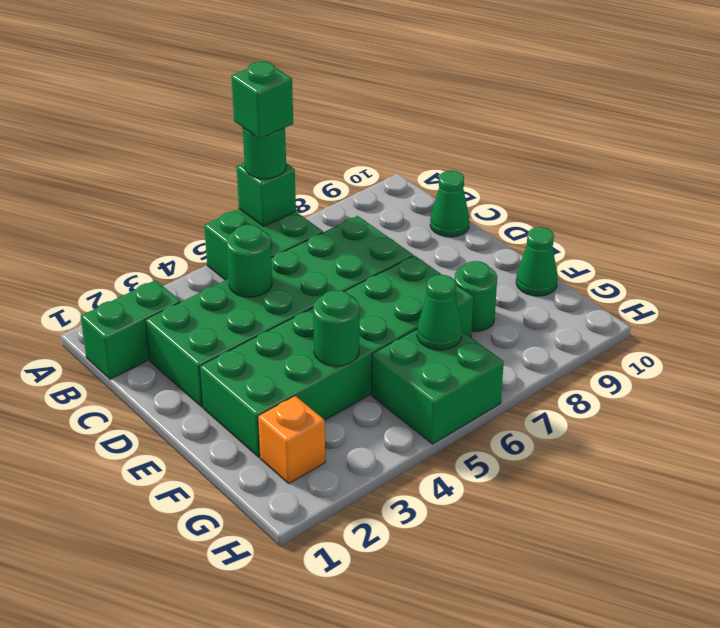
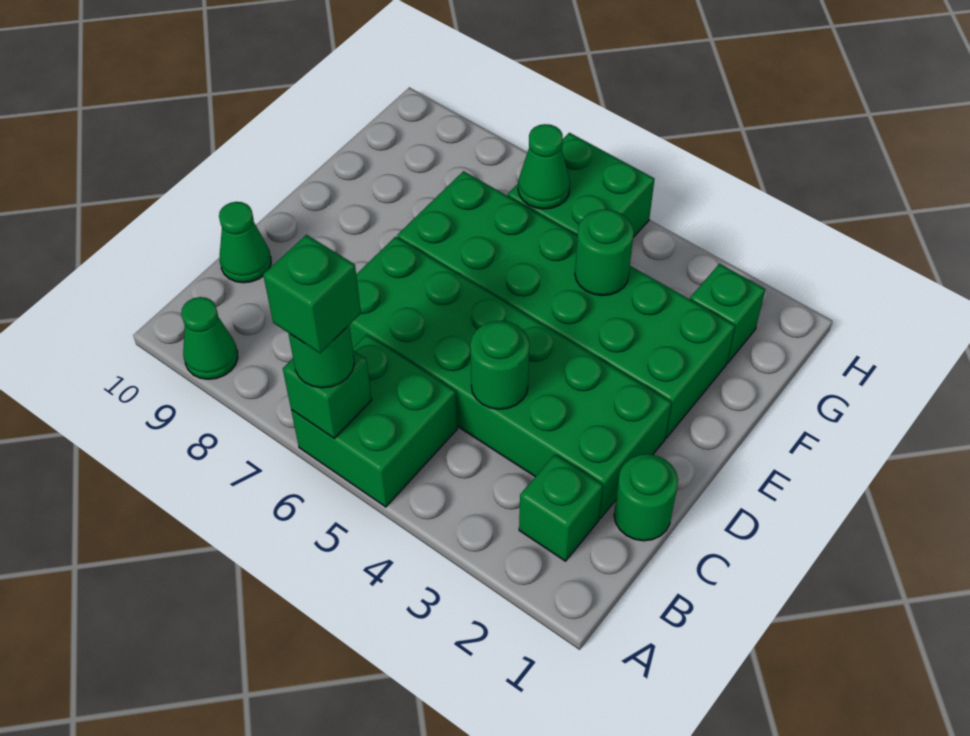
green 1x2 brick [81,280,180,379] -> green 1x1 brick [519,454,603,561]
green 1x1 round brick [455,261,497,332] -> green 1x1 round brick moved to [614,454,678,541]
green 1x1 cone [516,227,558,296] -> green 1x1 cone moved to [181,297,238,379]
orange 1x1 brick [258,396,325,483] -> green 1x1 brick [690,264,765,363]

